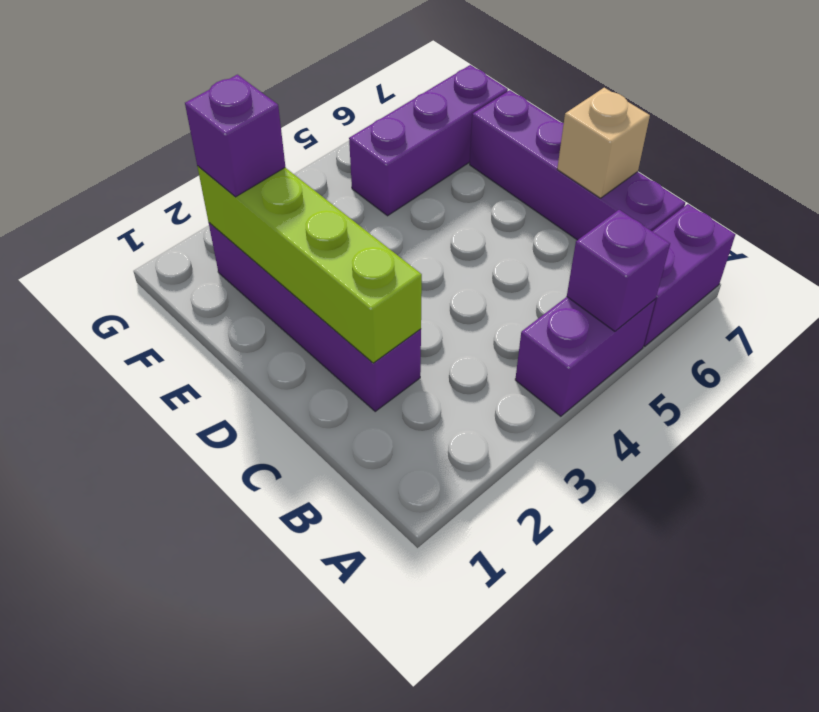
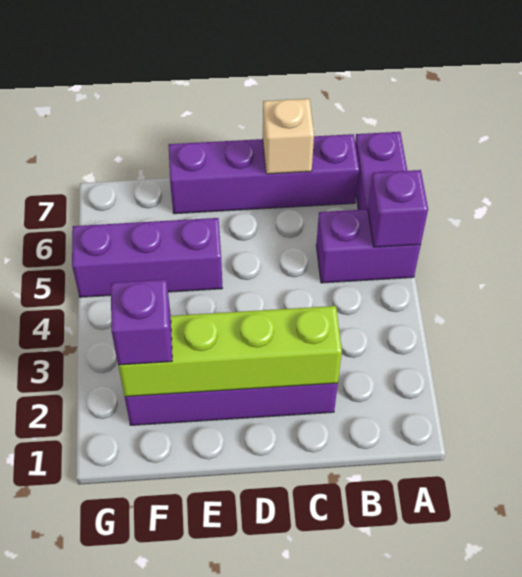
purple 1x2 brick [515,297,656,416] -> purple 1x2 brick turned to [316,209,421,283]
purple 1x3 brick [349,65,508,216] -> purple 1x3 brick turned to [72,218,222,297]

